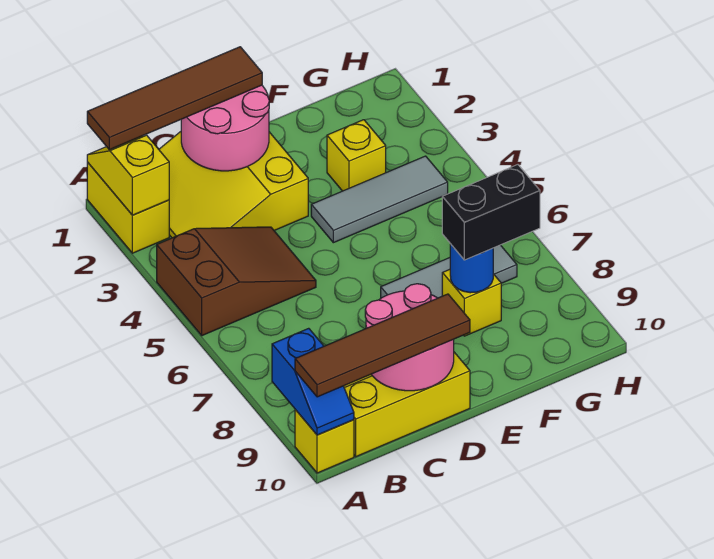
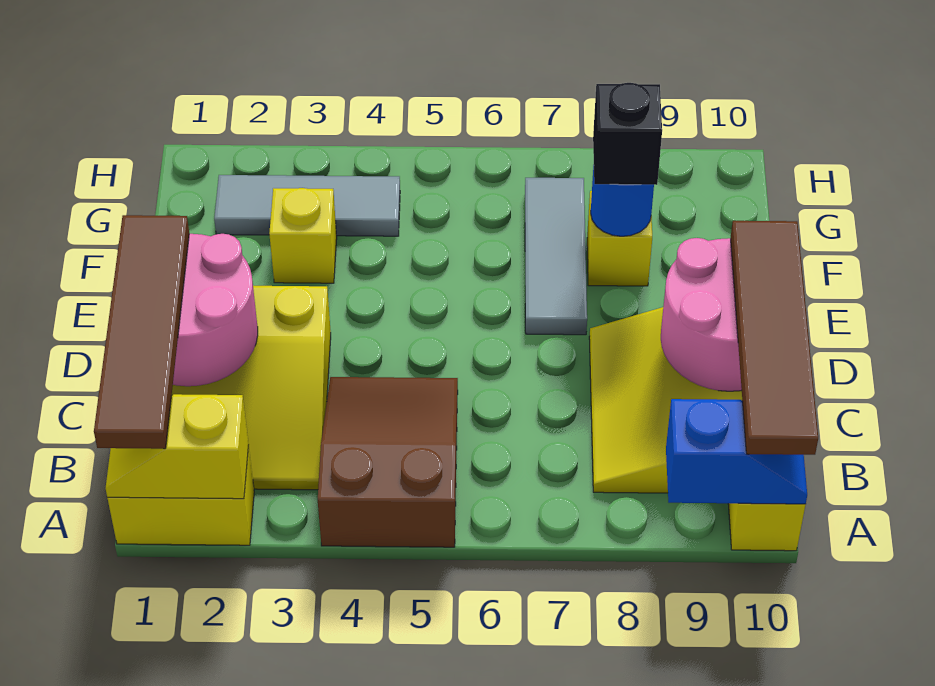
grey 1x3 tile [311,156,448,243] -> grey 1x3 tile turned to [214,175,400,236]
black 1x2 brick [442,165,540,260] -> black 1x1 brick [593,83,662,185]

